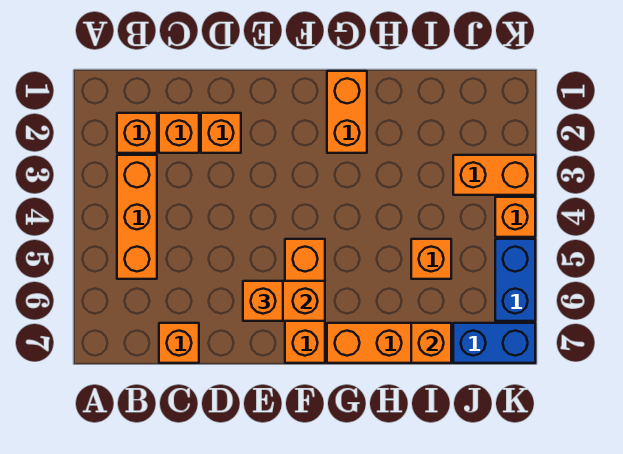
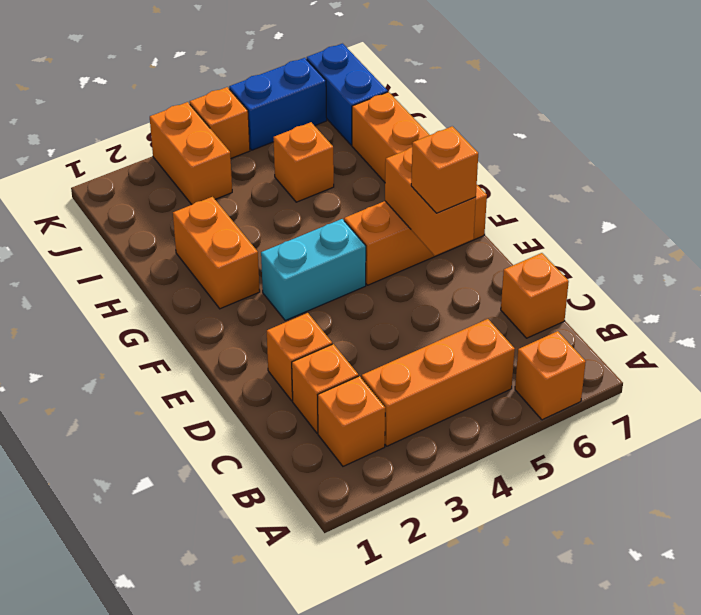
none -> cyan 1x2 brick [261,219,366,320]
orange 1x2 brick [327,71,367,153] -> orange 1x2 brick turned to [173,197,260,309]
orange 1x1 brick [411,323,451,363] -> orange 1x1 brick moved to [515,331,586,420]

